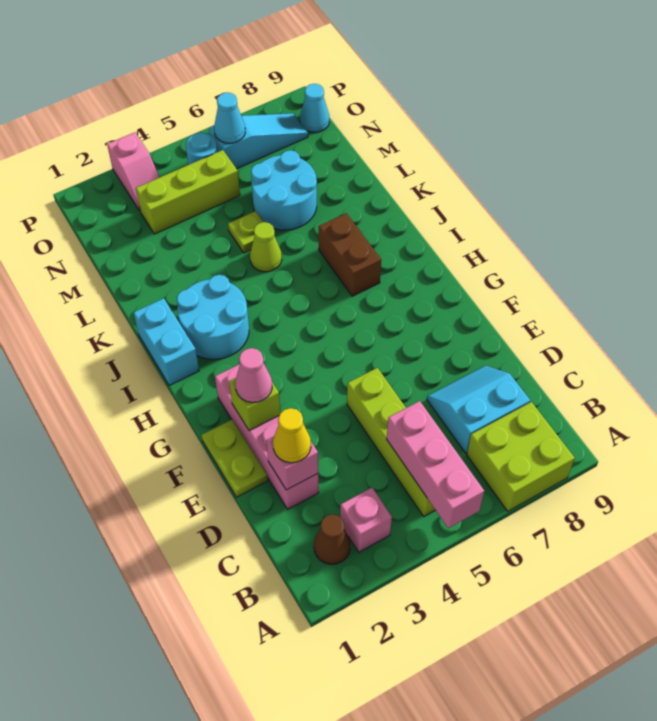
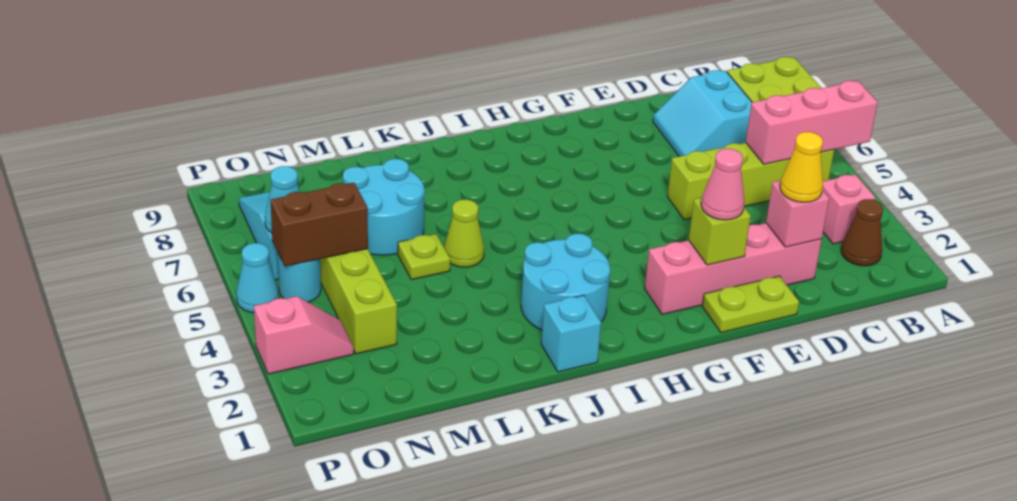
cyan 1x2 brick [133,298,199,386] -> cyan 1x1 brick [541,295,601,372]
brown 1x2 brick [319,213,381,296] -> brown 1x2 brick moved to [271,183,368,266]
cyan 1x1 cone [300,84,329,132] -> cyan 1x1 cone moved to [236,243,279,313]

